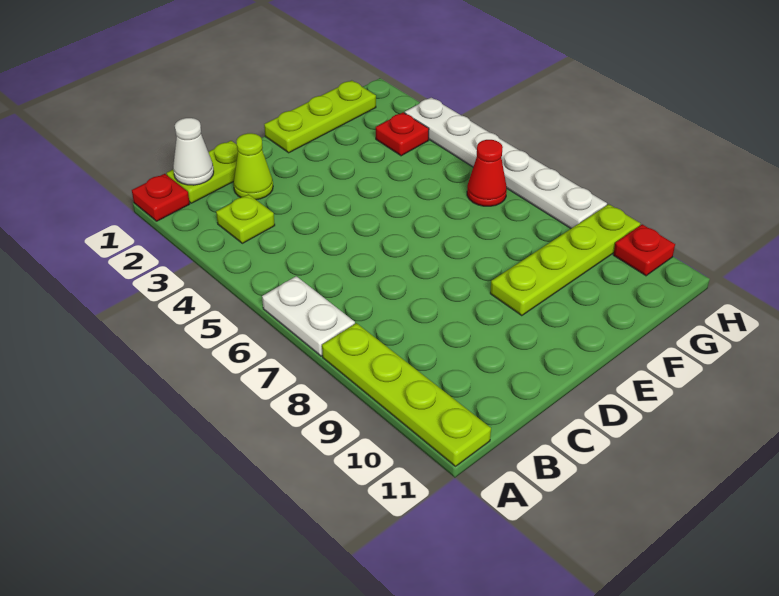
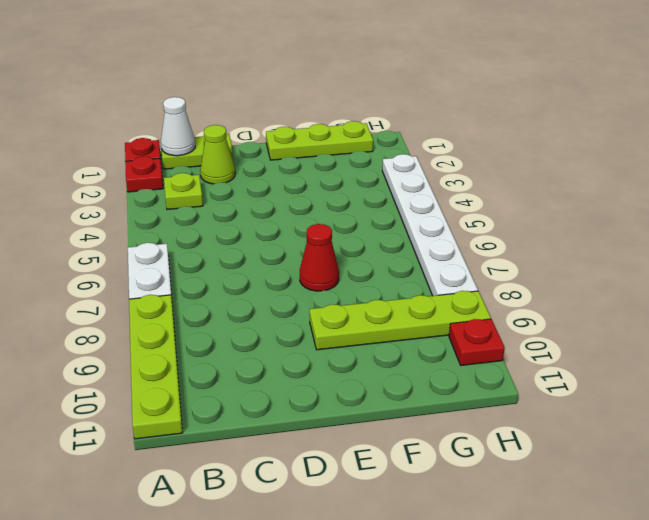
red 1x1 plate [376,112,429,156] -> red 1x1 plate moved to [125,157,163,192]
red 1x1 cone [467,140,507,206] -> red 1x1 cone moved to [300,224,339,291]

